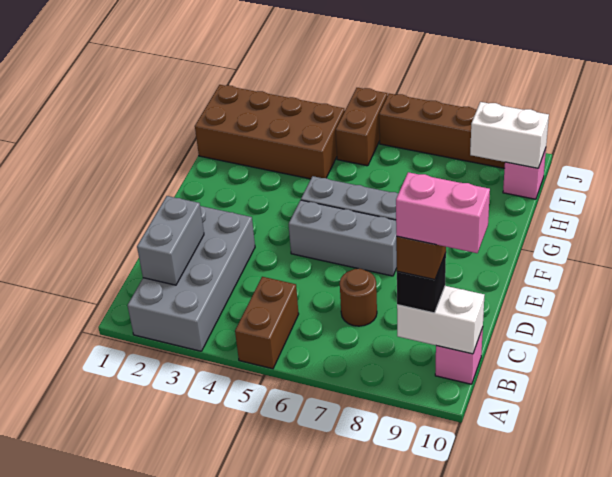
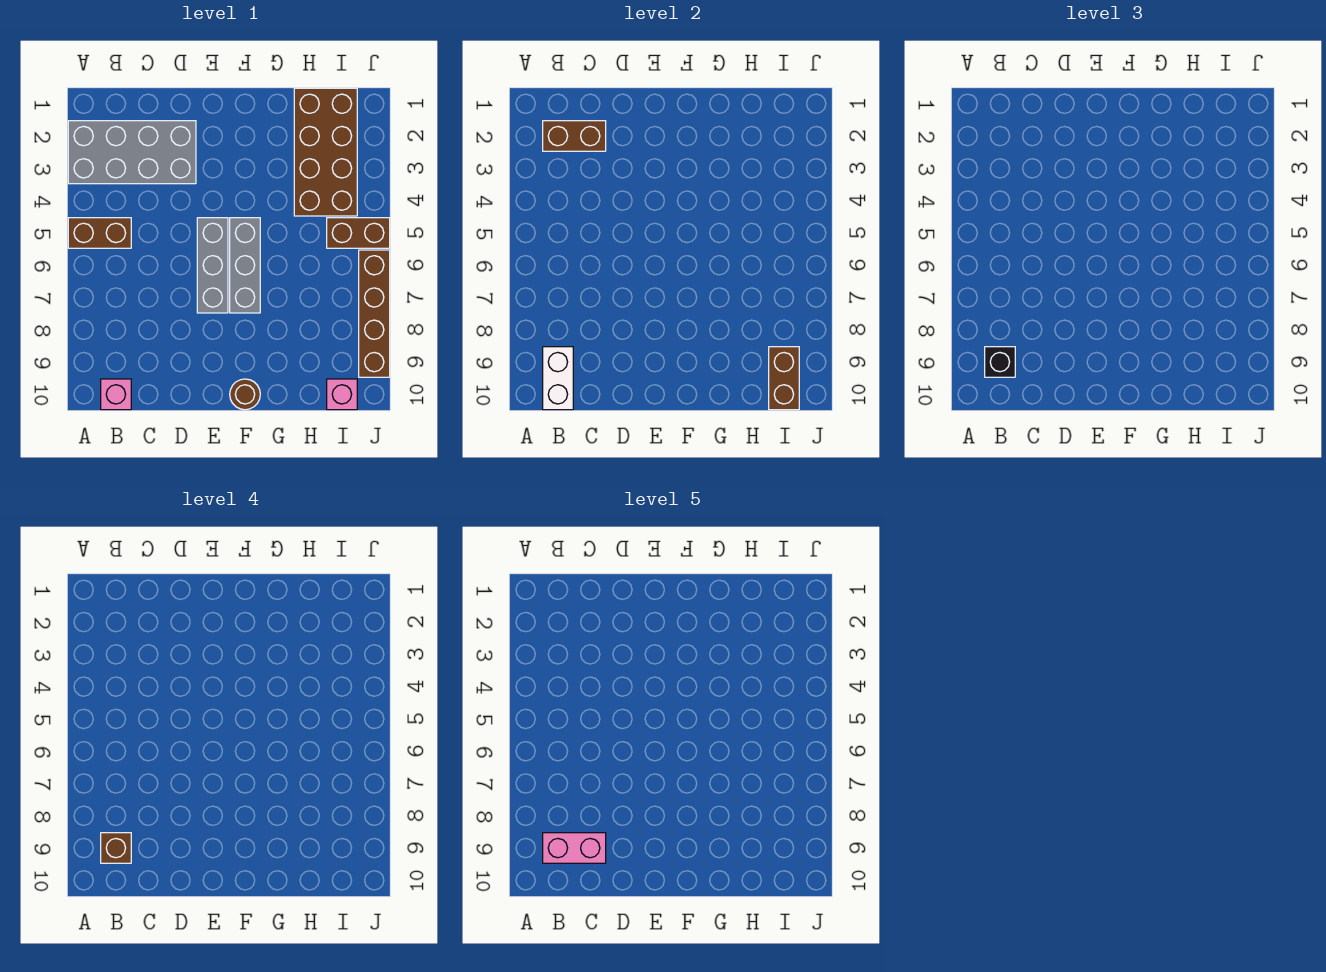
grey 1x2 brick [137,196,204,285] -> brown 1x2 brick [543,121,606,151]
pink 1x2 brick [396,172,490,253] -> pink 1x2 brick turned to [543,833,606,863]
brown 1x1 round brick [340,269,377,326] -> brown 1x1 round brick moved to [230,379,260,410]
white 1x2 brick [470,102,549,168] -> brown 1x2 brick [769,347,799,410]

